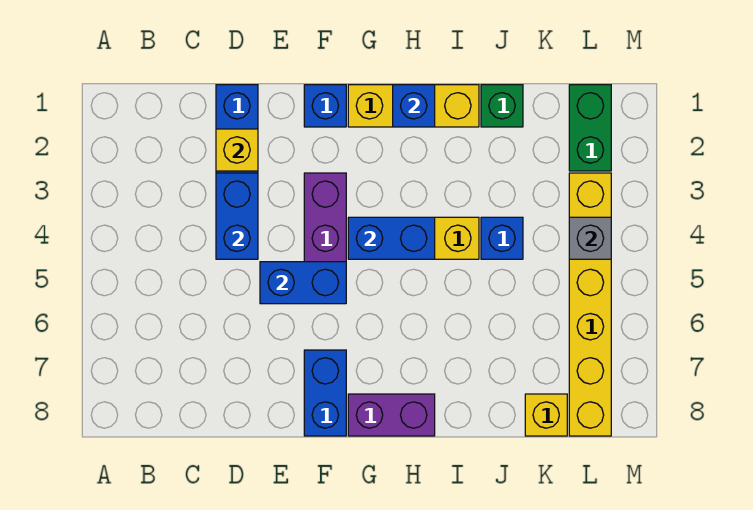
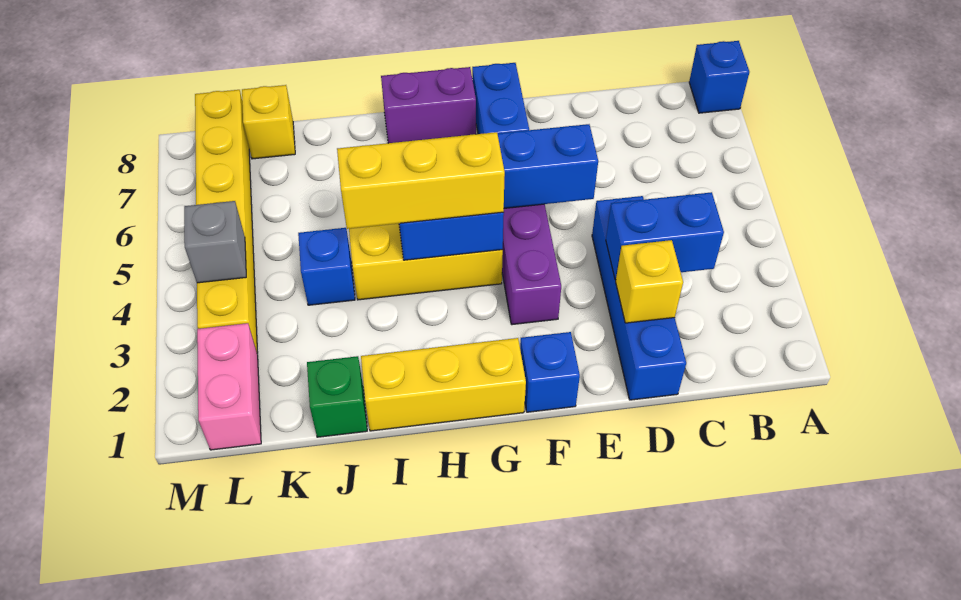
blue 1x2 brick [216,173,258,259] -> blue 1x2 brick turned to [606,192,724,280]
none -> yellow 1x3 brick [337,132,505,229]
blue 1x1 brick [393,85,435,127] -> blue 1x1 brick moved to [689,41,749,113]
green 1x2 brick [569,85,611,171] -> pink 1x2 brick [197,323,261,450]

